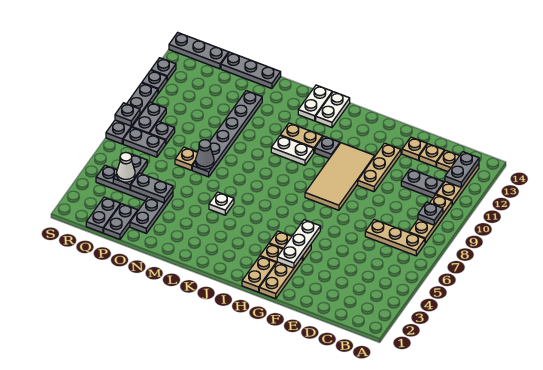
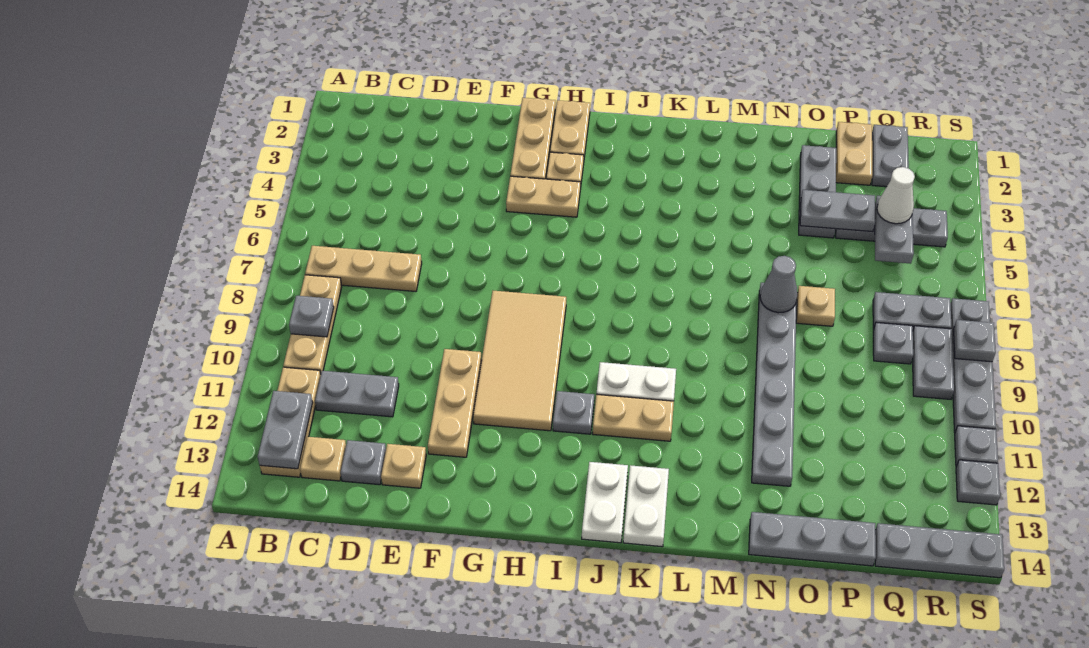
tan 1x1 plate [419,144,444,167] -> grey 1x1 plate [341,440,386,485]
white 1x3 plate [277,220,320,268] -> none
white 1x1 plate [209,192,234,215] -> none
grey 1x2 plate [104,204,138,240] -> tan 1x2 plate [836,122,872,185]

